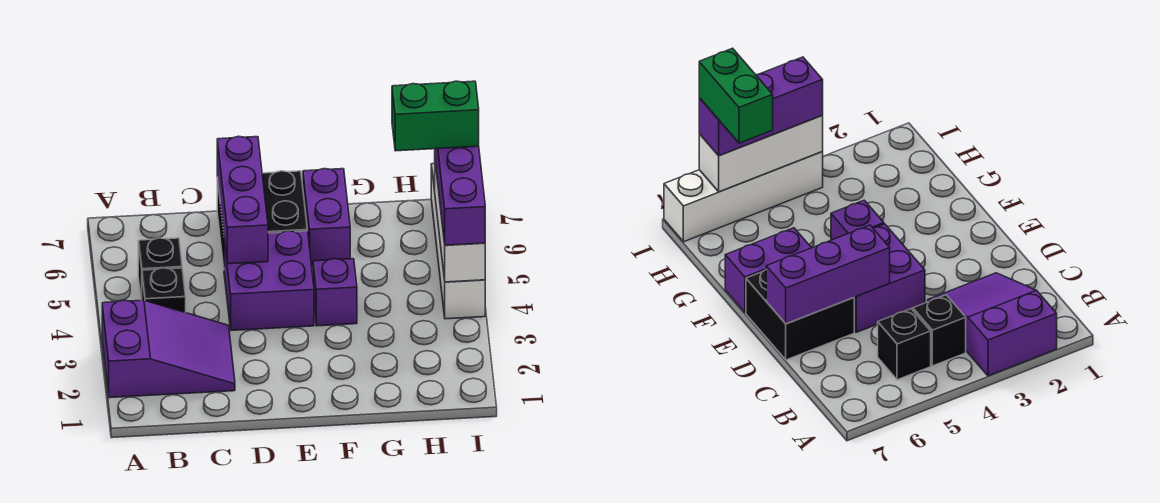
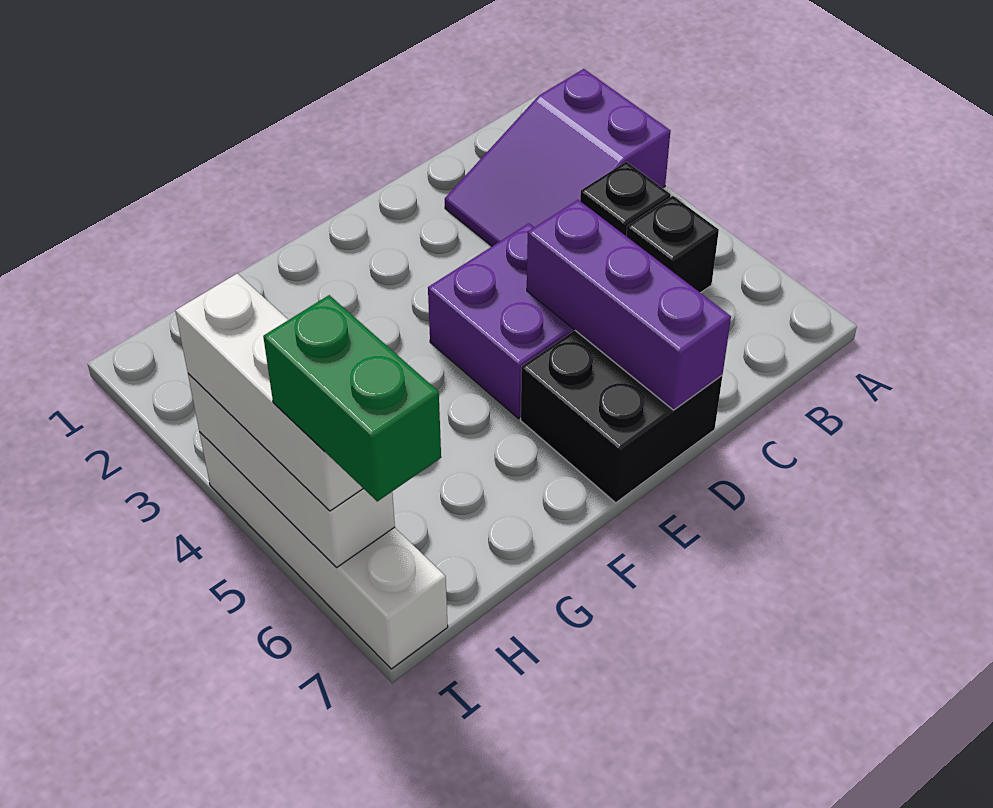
purple 1x1 brick [313,259,357,326] -> none
purple 1x2 brick [303,169,350,266] -> none
green 1x2 brick [392,81,479,151] -> green 1x2 brick turned to [263,295,441,501]
purple 1x3 brick [435,146,485,245] -> white 1x3 brick [175,273,363,511]

